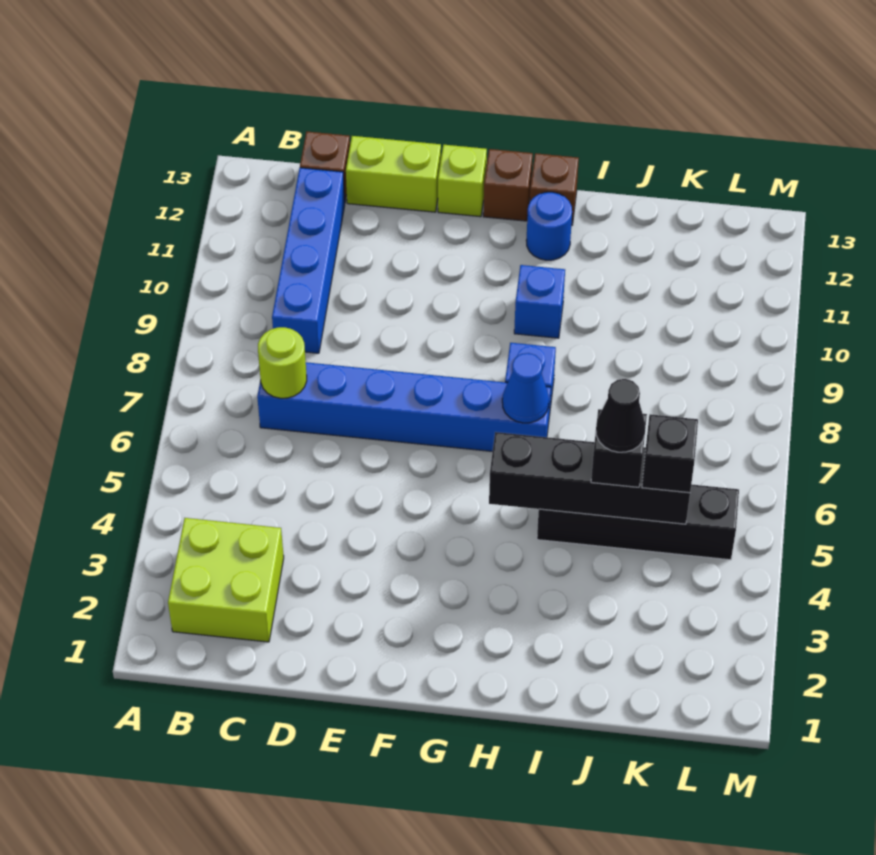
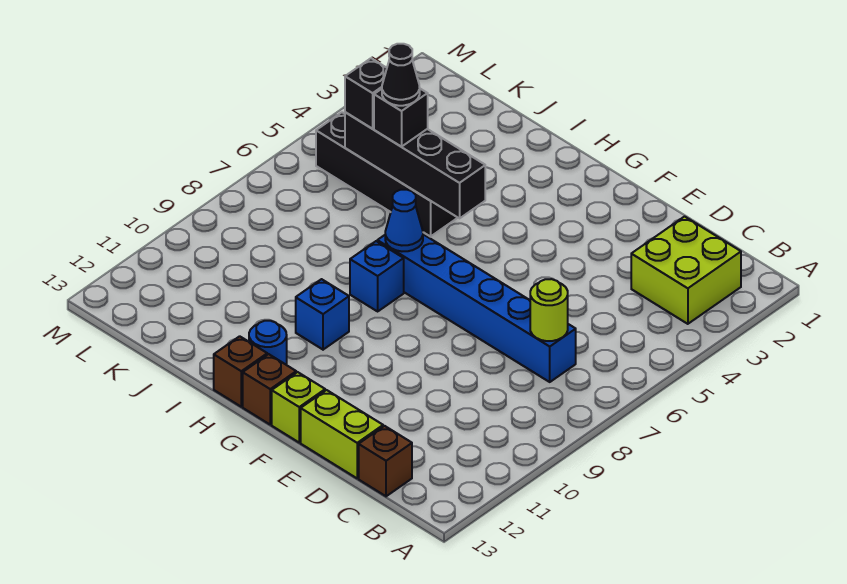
blue 1x4 brick [272,168,345,353] -> none

